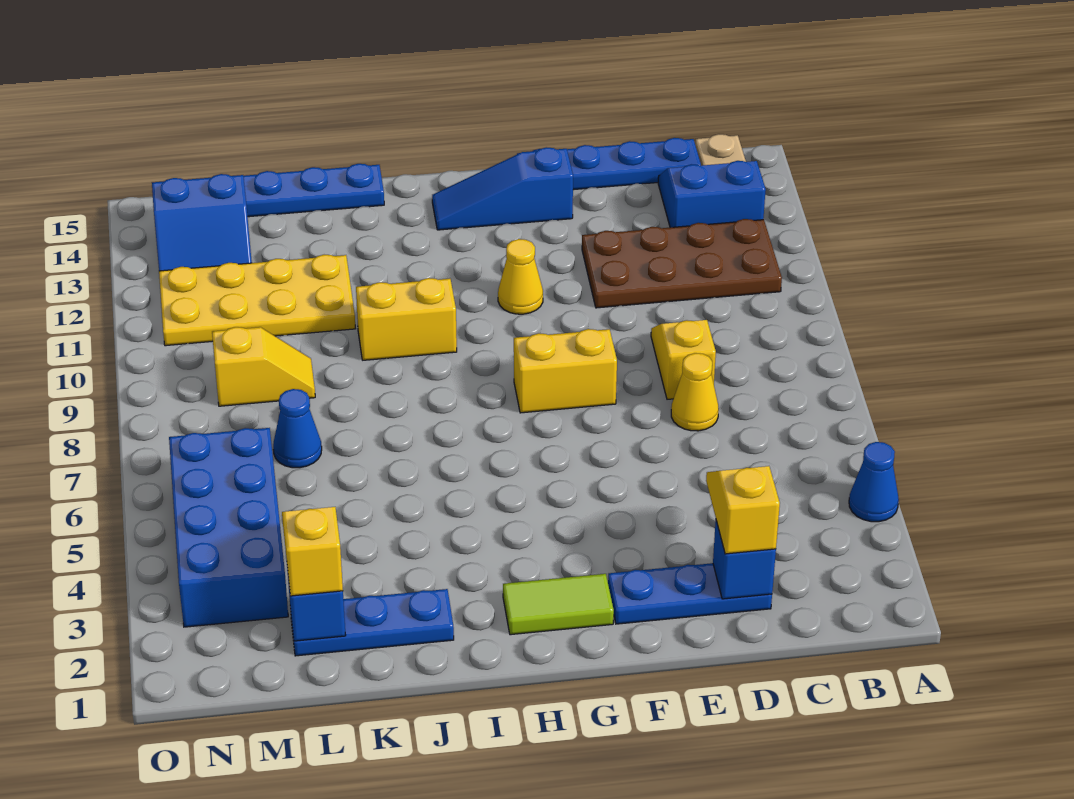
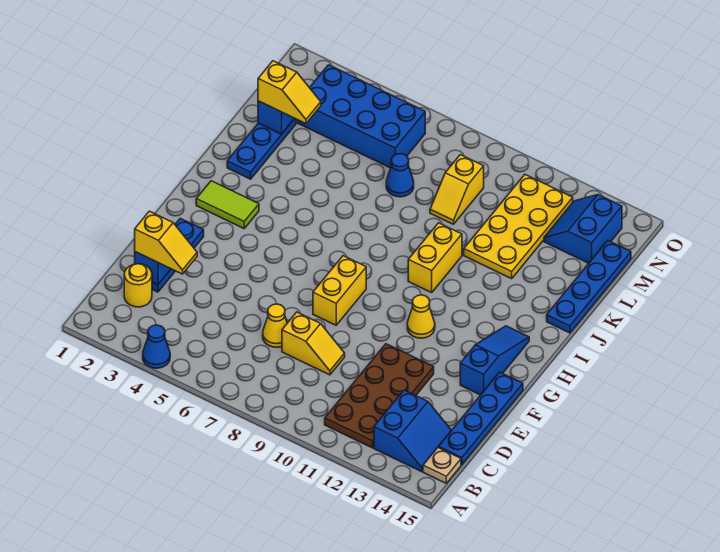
none -> yellow 1x1 round brick [124,264,152,307]
lime 1x2 tile [503,574,614,635] -> lime 1x2 tile turned to [196,181,259,228]

